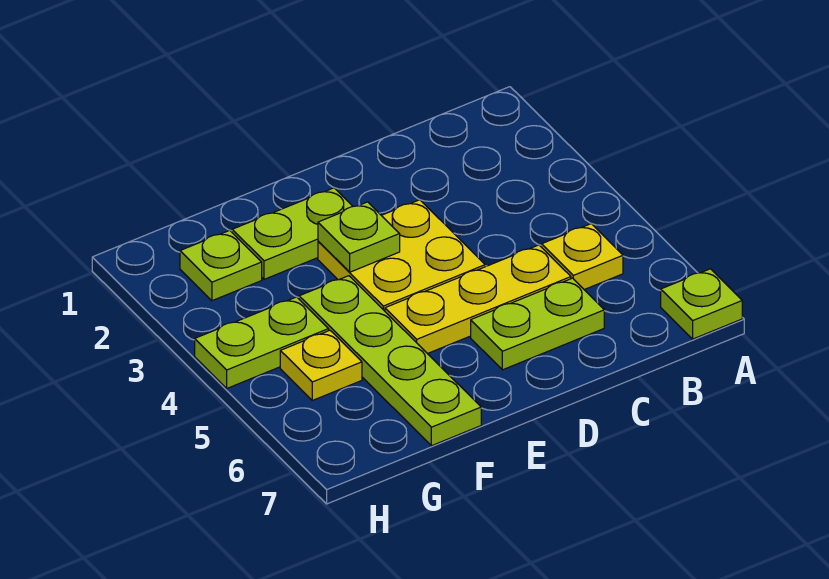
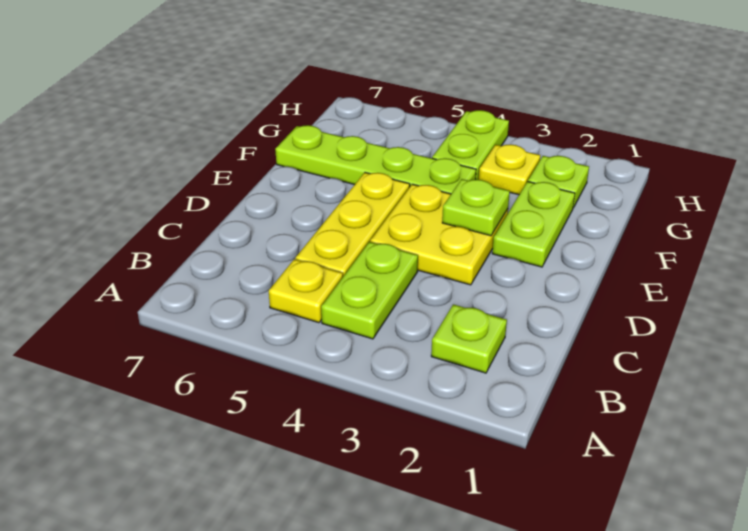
lime 1x1 plate [661,269,742,339] -> lime 1x1 plate moved to [431,304,507,373]
lime 1x2 plate [471,278,604,370] -> lime 1x2 plate moved to [321,242,418,339]
yellow 1x1 plate [280,330,362,400] -> yellow 1x1 plate moved to [479,144,540,195]

